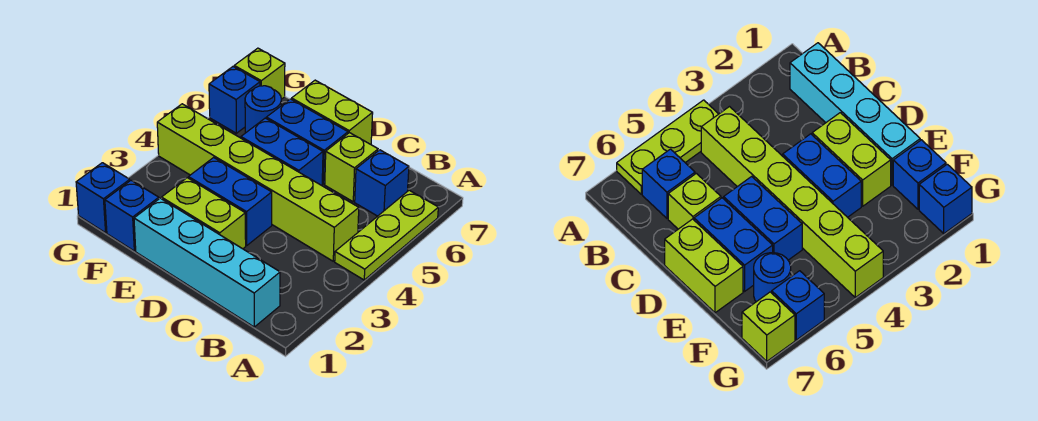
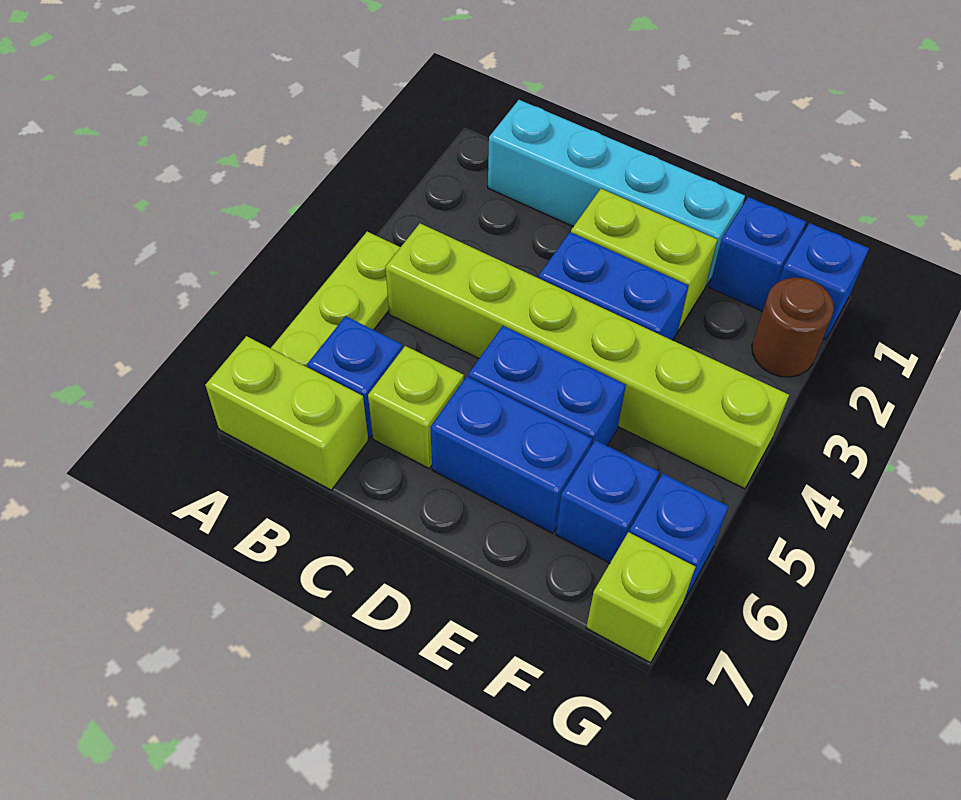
lime 1x2 brick [292,80,373,144] -> lime 1x2 brick moved to [205,336,368,490]
blue 1x1 round brick [245,86,281,133] -> blue 1x1 brick [556,440,659,563]
none -> brown 1x1 round brick [752,278,834,377]

